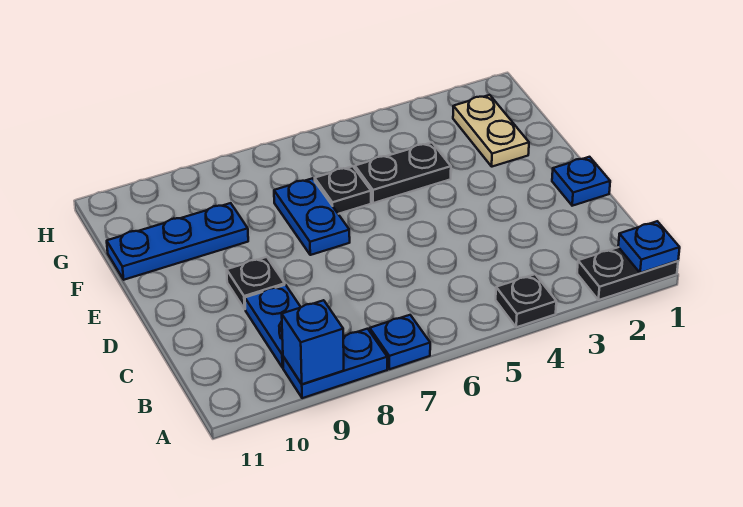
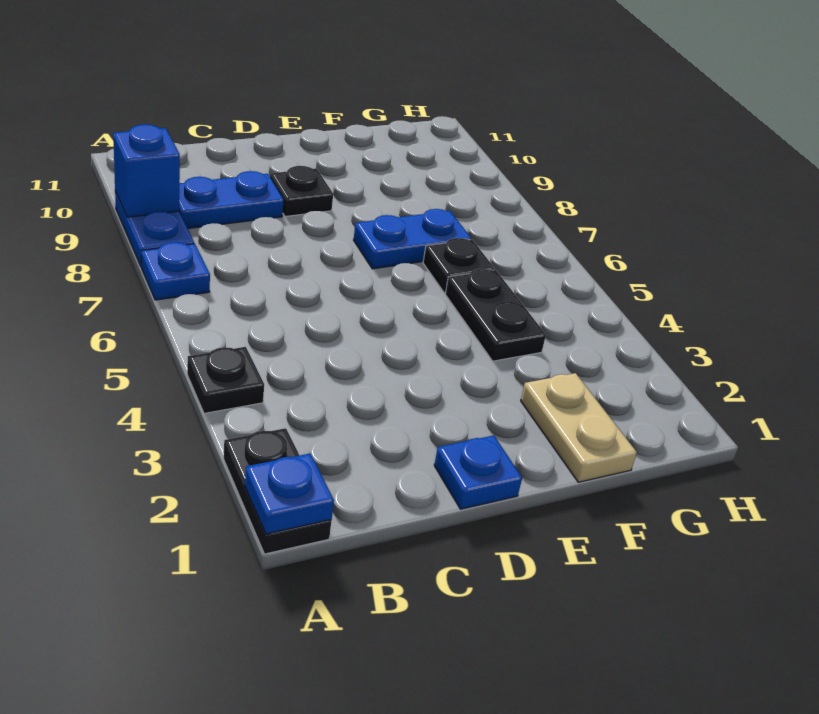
tan 1x2 plate [453,95,529,167] -> tan 1x2 plate turned to [521,373,637,482]
blue 1x3 plate [107,203,248,280] -> none

